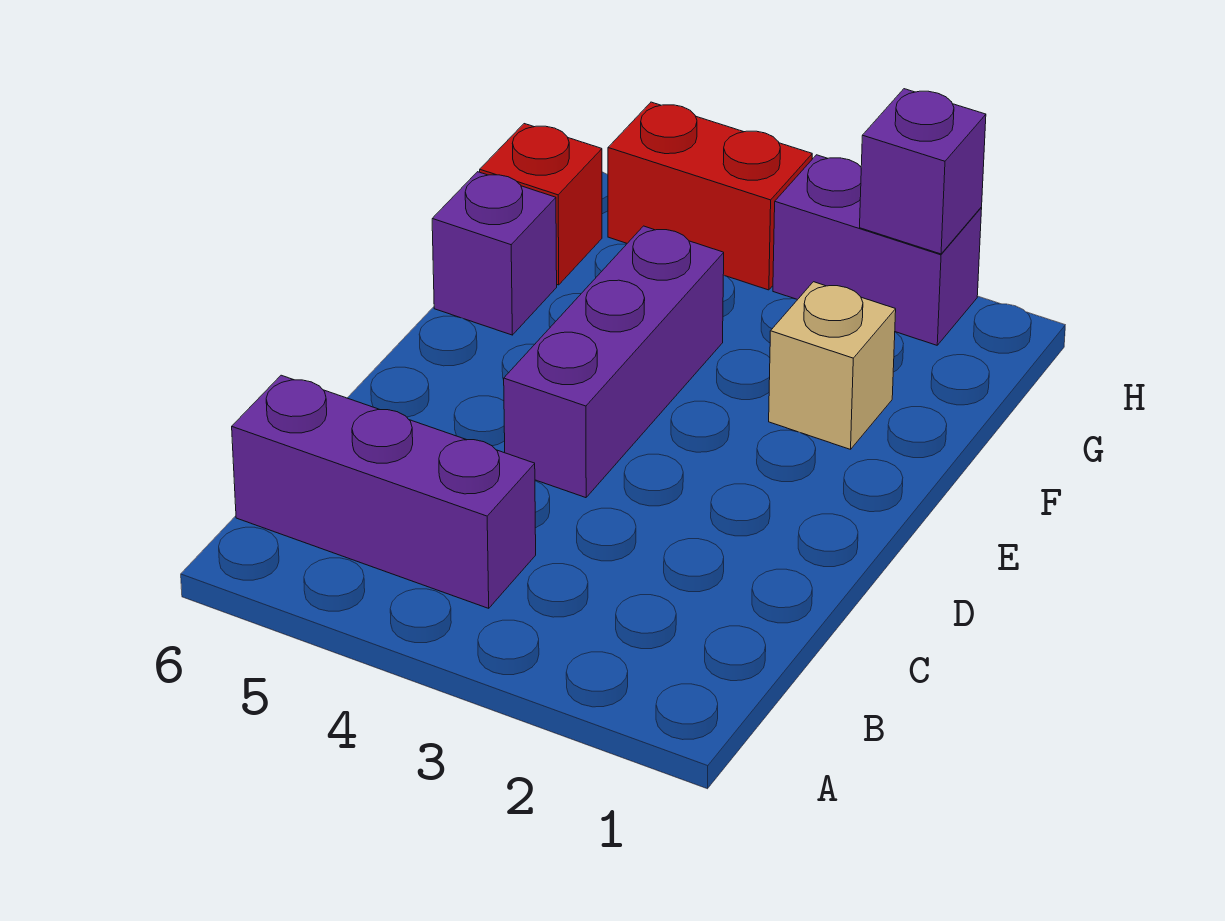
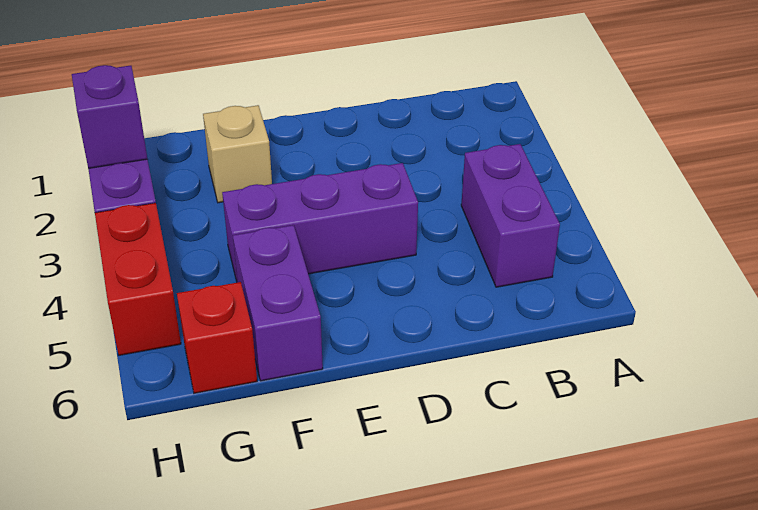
purple 1x3 brick [232,375,536,608] -> purple 1x2 brick [461,144,560,287]
purple 1x1 brick [432,172,557,335] -> purple 1x2 brick [233,225,323,381]

